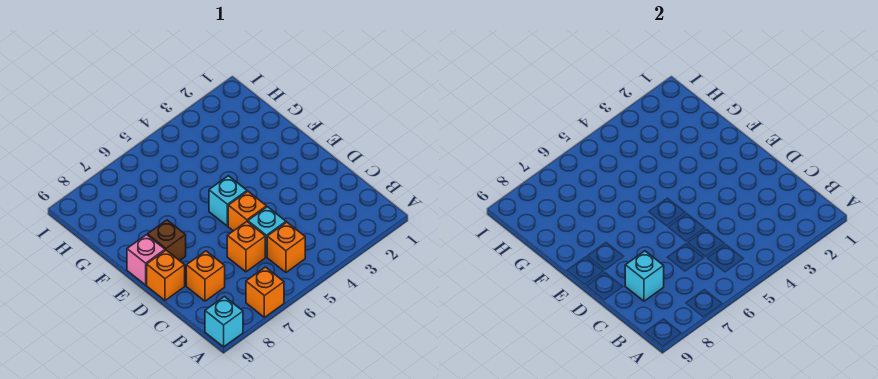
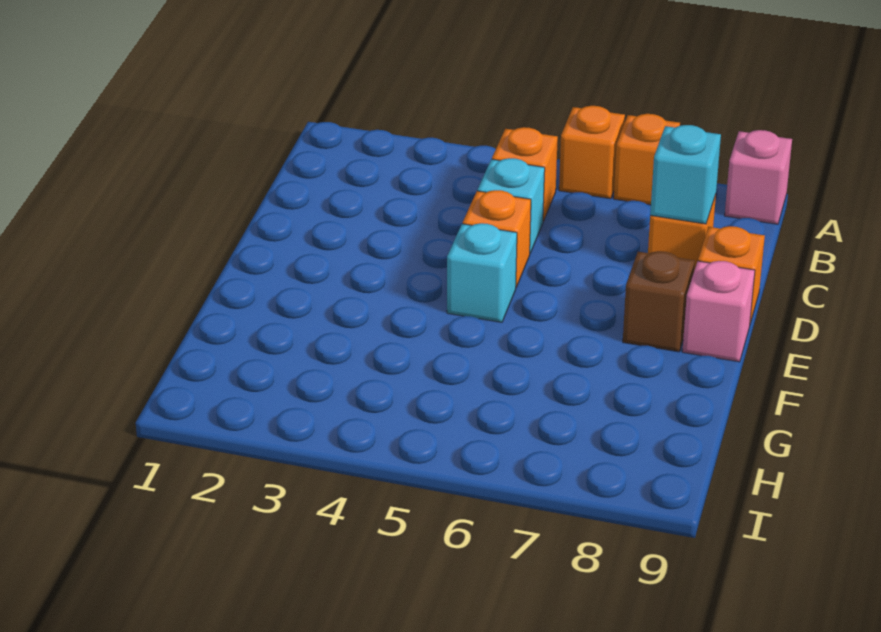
cyan 1x1 brick [205,297,243,347] -> pink 1x1 brick [725,130,792,224]
orange 1x1 brick [227,222,265,272] -> orange 1x1 brick moved to [559,106,625,199]

